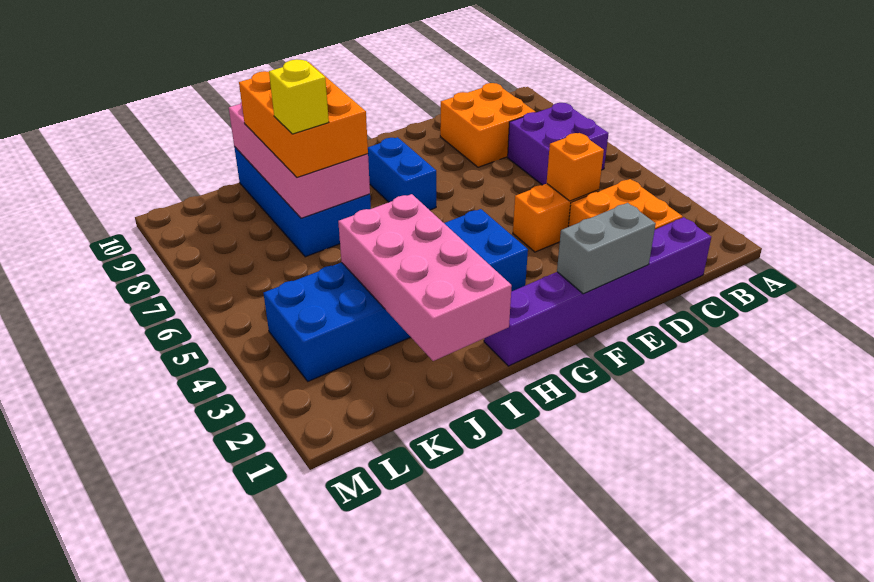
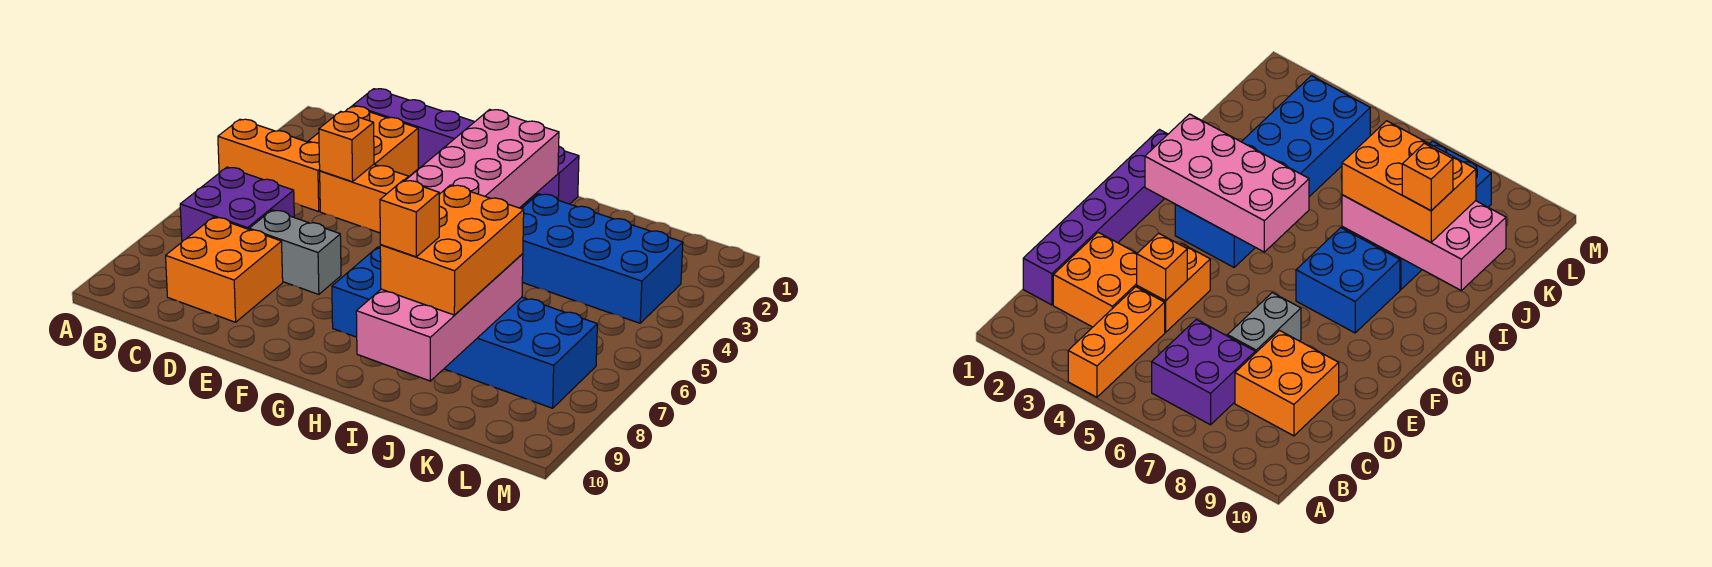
none -> orange 1x3 brick [218,119,320,212]
grey 1x2 brick [557,203,656,294] -> grey 1x2 brick moved to [249,210,341,295]
blue 1x2 brick [368,137,436,210] -> blue 2x2 brick [332,247,381,337]
pink 2x4 brick [338,194,512,361] -> pink 2x4 brick moved to [405,109,559,208]
blue 2x4 brick [234,147,371,257] -> blue 2x4 brick turned to [444,297,597,408]
none -> orange 1x1 brick [380,180,439,257]
yellow 1x1 brick [269,59,329,134] -> none

